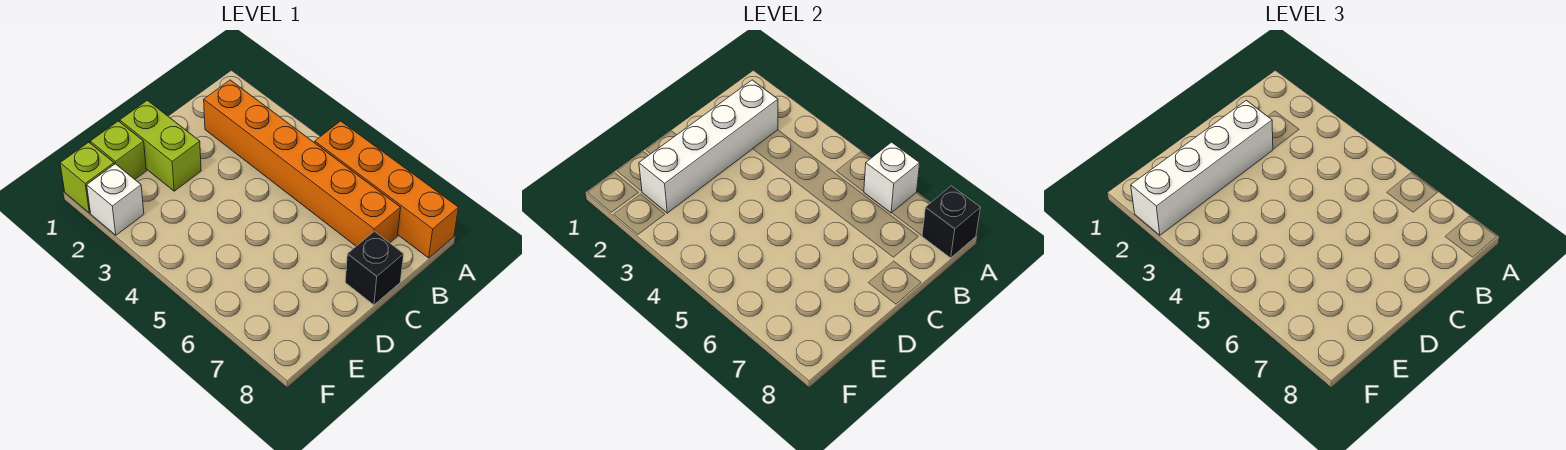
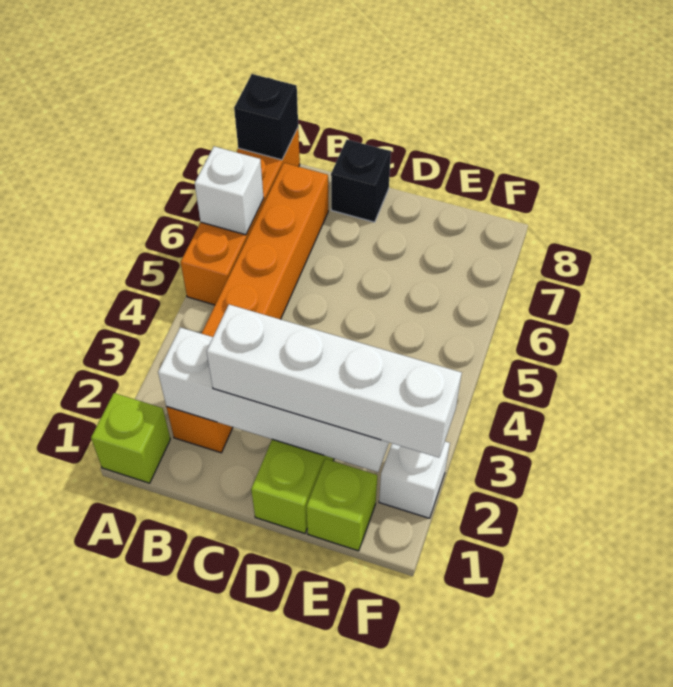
lime 1x1 brick [60,142,114,213] -> lime 1x1 brick moved to [91,393,170,483]

